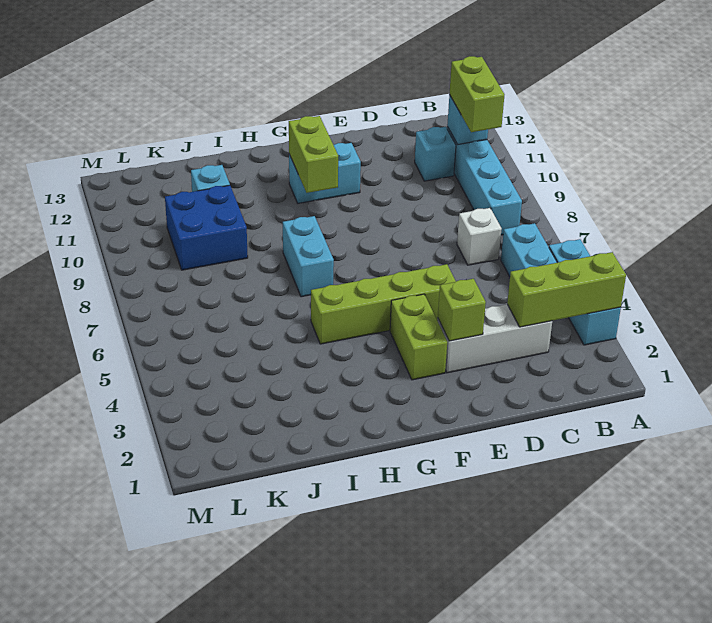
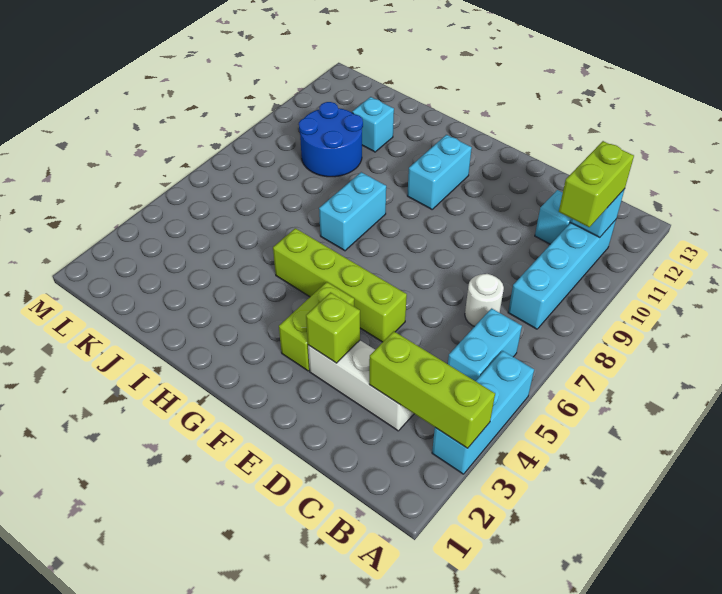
white 1x1 brick [457,208,502,265] -> white 1x1 round brick [465,274,504,327]
cyan 1x2 brick [289,143,361,203] -> cyan 1x2 brick turned to [407,135,472,209]
lime 1x2 brick [289,116,338,193] -> none
blue 2x2 brick [165,185,248,270] -> blue 2x2 round brick [299,102,363,177]

